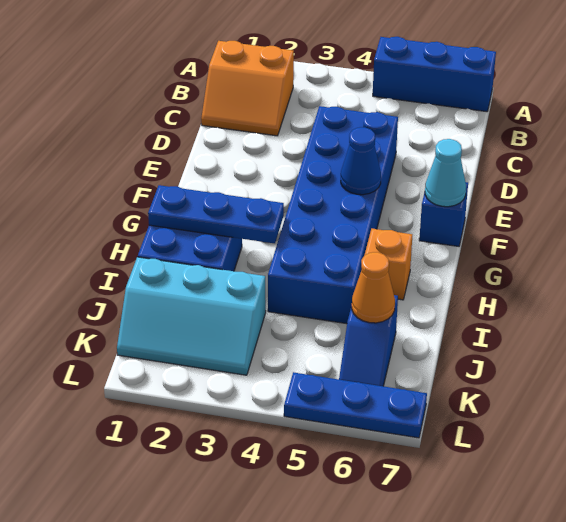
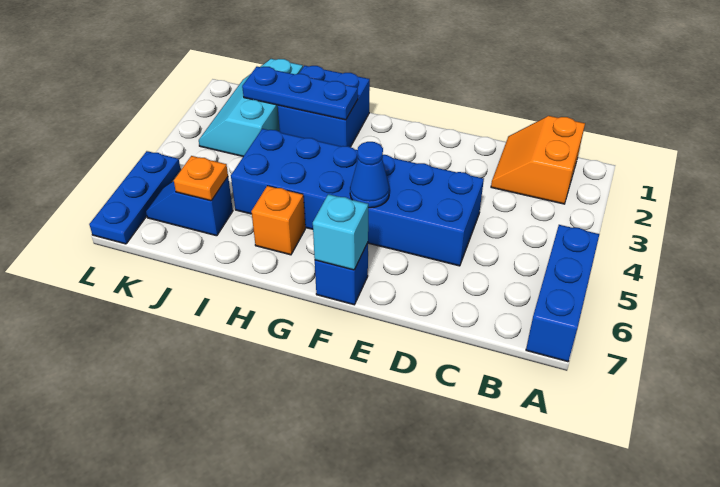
cyan 1x1 cone [425,139,466,207] -> cyan 1x1 brick [313,194,368,270]
blue 1x3 plate [148,185,284,243] -> blue 1x3 plate turned to [242,67,358,120]
orange 1x1 cone [352,252,395,323] -> orange 1x1 plate [174,156,228,201]

